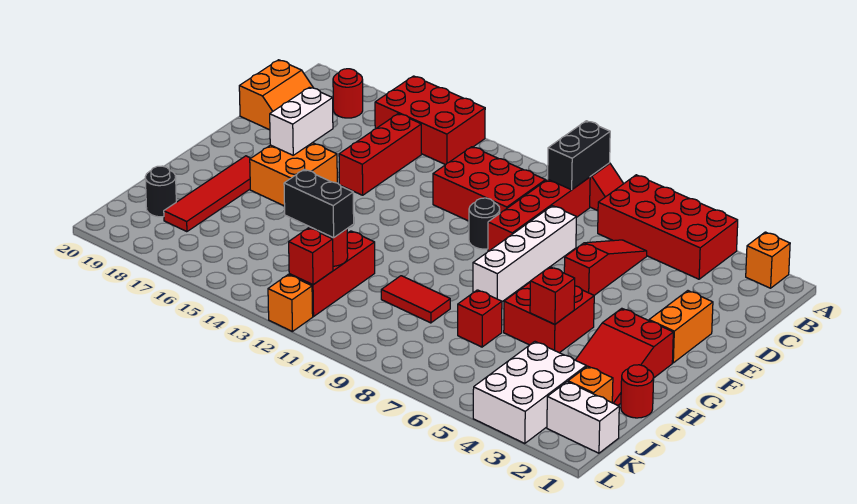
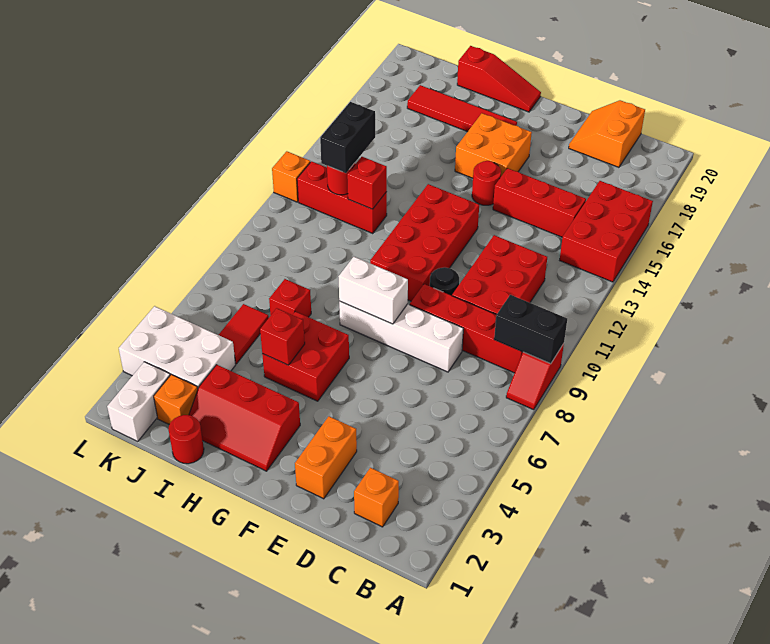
orange 1x1 brick [746,232,790,288] -> orange 1x1 brick moved to [354,468,399,527]
red 2x4 brick [598,175,738,279] -> red 2x4 brick moved to [370,184,479,301]
red 1x1 round brick [333,69,363,118] -> red 1x1 round brick moved to [472,161,501,205]
red 1x3 slope [564,240,647,295] -> red 1x3 slope moved to [457,46,541,112]
orange 2x2 slope [239,60,313,130] -> orange 2x2 slope turned to [569,100,645,167]
orange 1x2 brick [649,291,713,363] -> orange 1x2 brick turned to [295,416,357,499]
white 1x2 brick [270,87,333,155] -> white 1x2 brick moved to [338,257,408,324]
red 2x3 slope [576,308,673,405] -> red 2x3 slope turned to [189,365,300,471]
red 1x2 tile [381,276,450,323] -> red 1x2 tile moved to [219,304,269,364]
black 1x1 round brick [145,166,176,217] -> none
red 1x1 brick [289,228,333,285] -> red 1x1 brick moved to [347,157,387,209]

